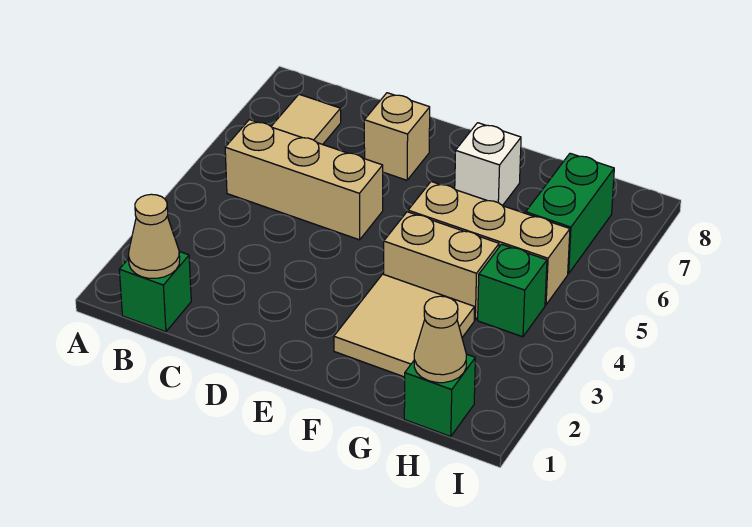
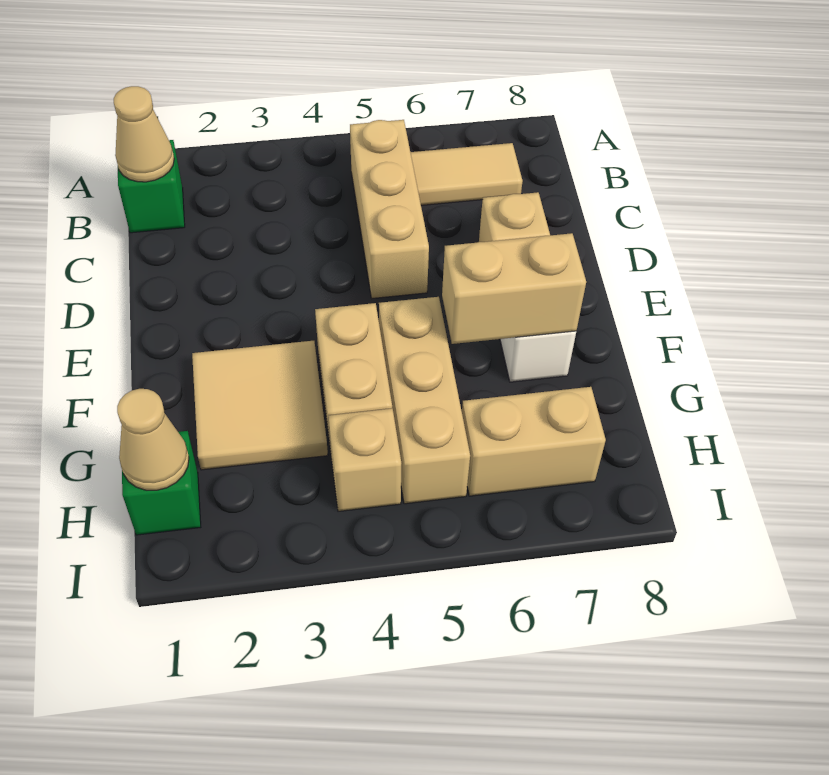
none -> tan 1x2 brick [442,233,586,344]
green 1x1 brick [478,244,547,337] -> tan 1x1 brick [328,408,401,511]
green 1x2 brick [526,153,614,274] -> tan 1x2 brick [462,387,606,496]

